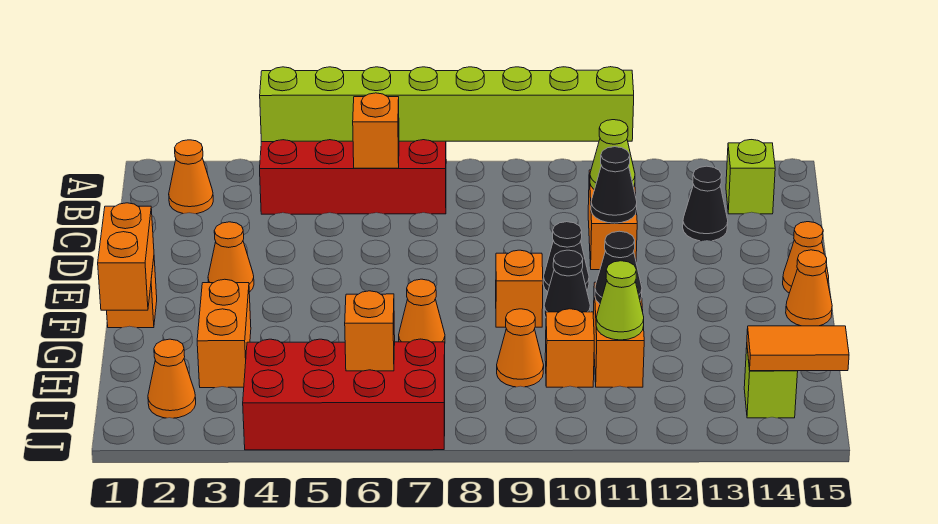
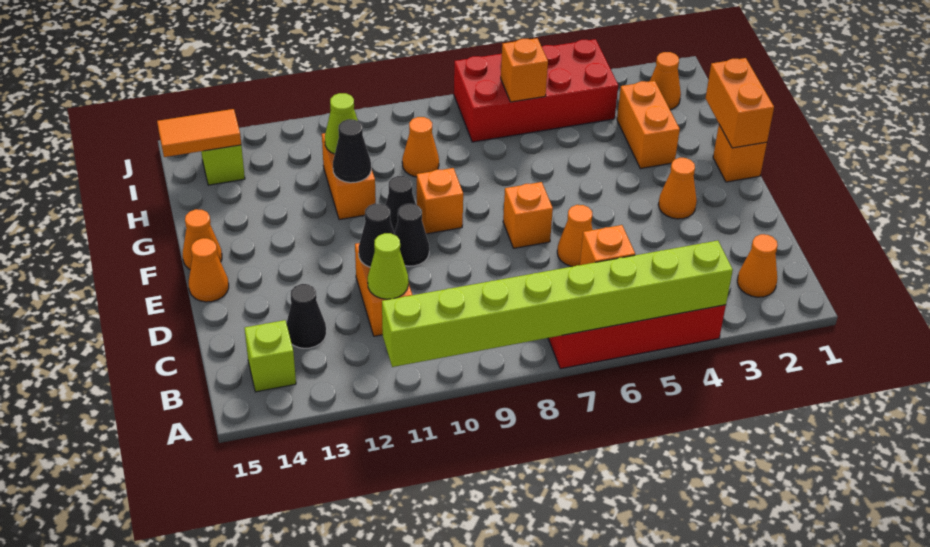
orange 1x1 cone [399,279,445,342] -> orange 1x1 cone moved to [557,205,593,267]
orange 1x1 brick [545,309,594,387] -> orange 1x1 brick moved to [503,182,553,248]

